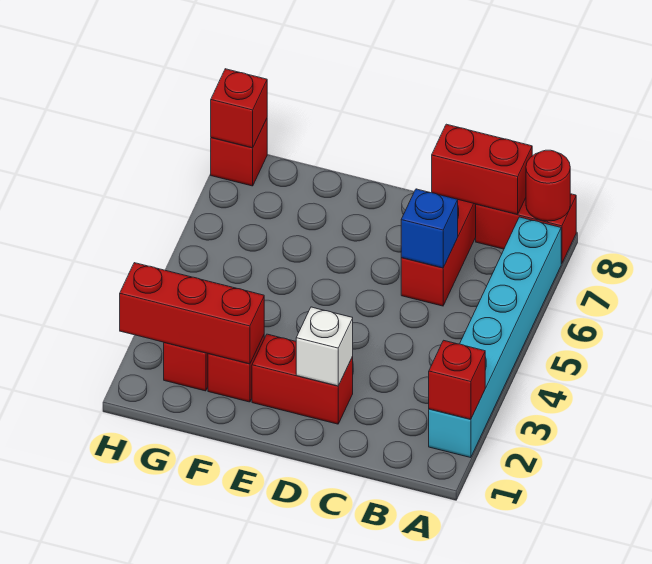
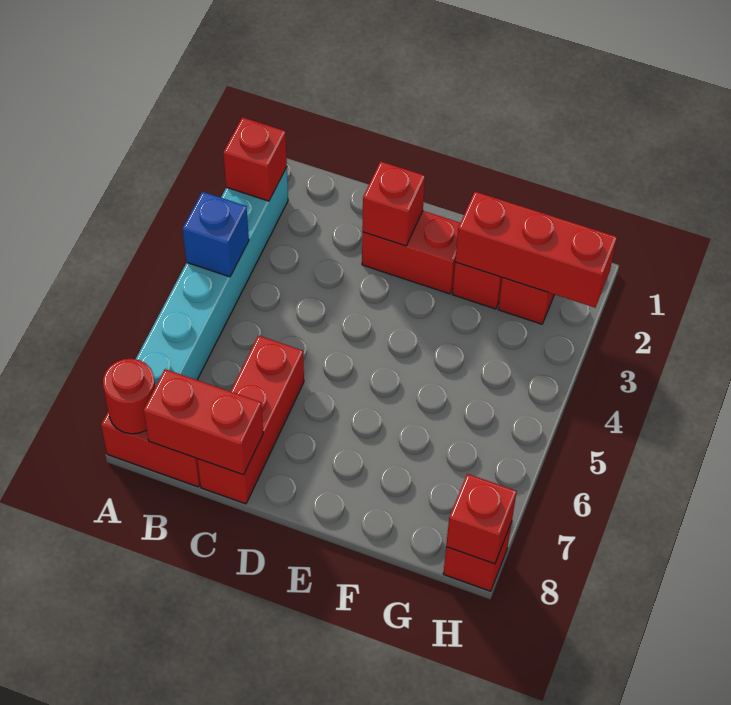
blue 1x1 brick [401,189,458,268] -> blue 1x1 brick moved to [183,192,249,277]
white 1x1 brick [296,307,353,386] -> red 1x1 brick [362,161,425,246]

